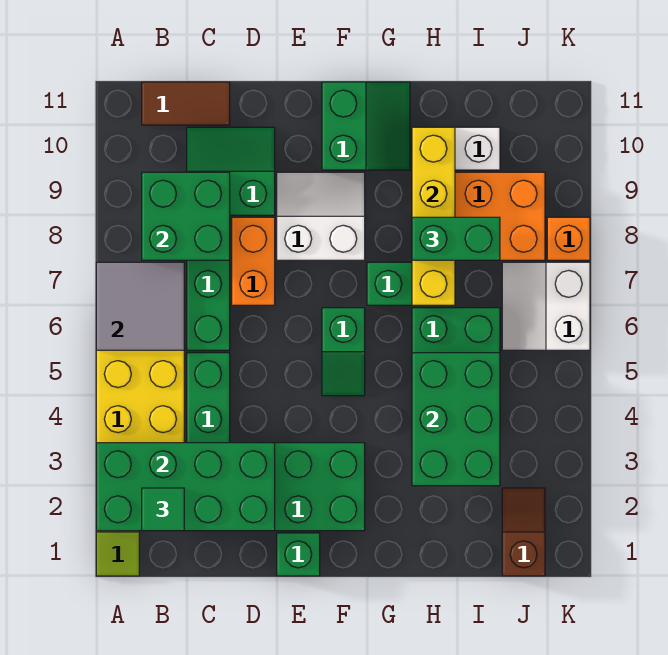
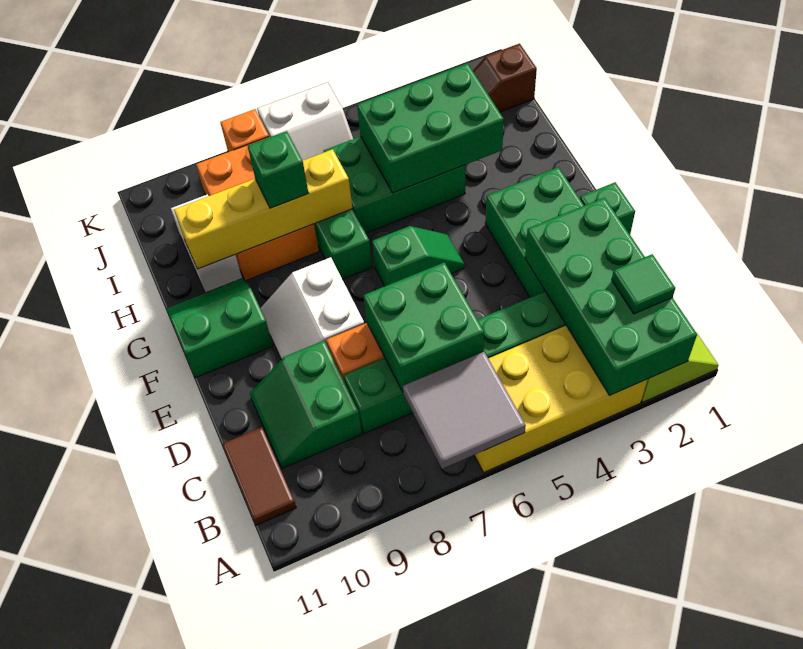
green 2x2 brick [142,172,230,260] -> green 2x2 brick moved to [363,262,484,392]
green 1x2 brick [412,217,500,260] -> green 1x1 brick [248,131,309,208]

